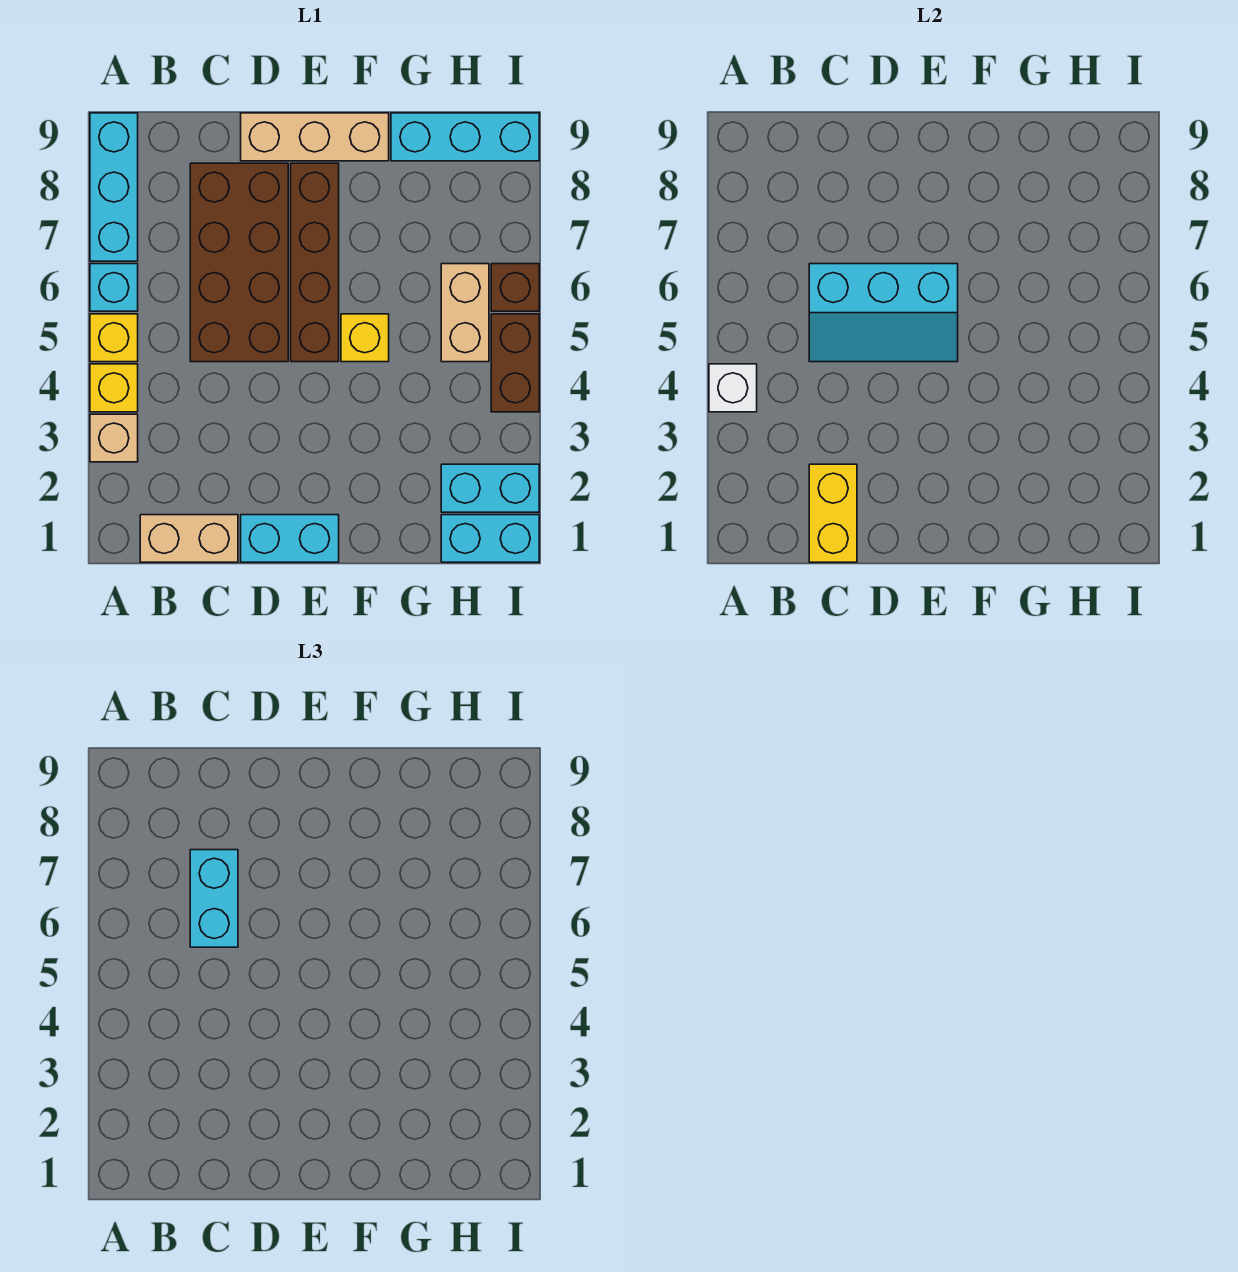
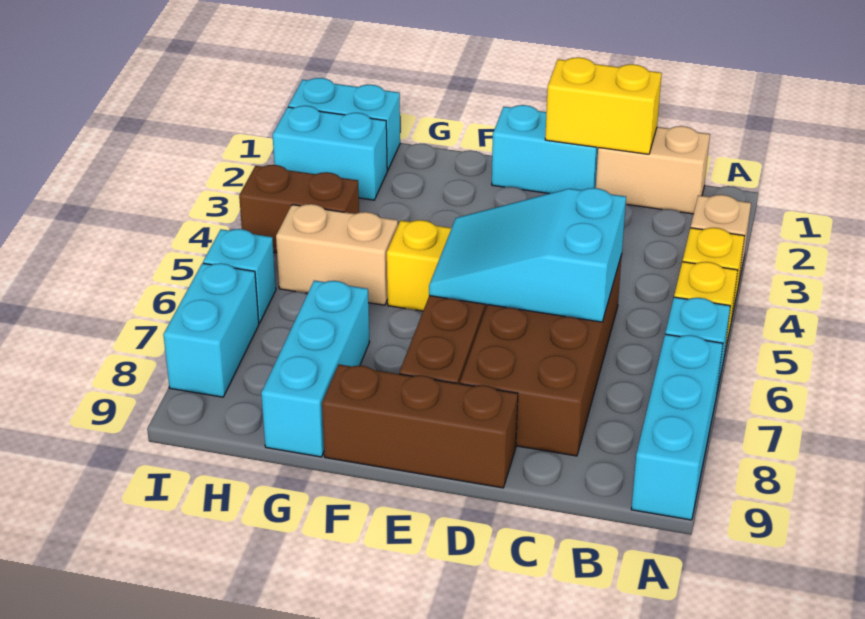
white 1x1 brick [709,364,757,412] -> none
yellow 1x2 brick [809,464,857,562] -> yellow 1x2 brick turned to [545,57,662,154]
cyan 2x3 slope [809,264,958,362] -> cyan 2x3 slope turned to [429,188,626,322]
cyan 1x2 brick [190,850,238,947] -> cyan 1x2 brick moved to [163,263,259,397]
tan 1x3 brick [241,113,389,161] -> brown 1x3 brick [322,364,518,488]
cyan 1x3 brick [391,113,539,161] -> cyan 1x3 brick turned to [261,280,370,457]
tan 1x2 brick [441,264,489,362] -> tan 1x2 brick turned to [276,204,398,305]
brown 1x2 brick [491,314,539,412] -> brown 1x2 brick turned to [239,165,359,253]
brown 1x1 brick [491,264,539,311] -> cyan 1x1 brick [203,229,276,323]

